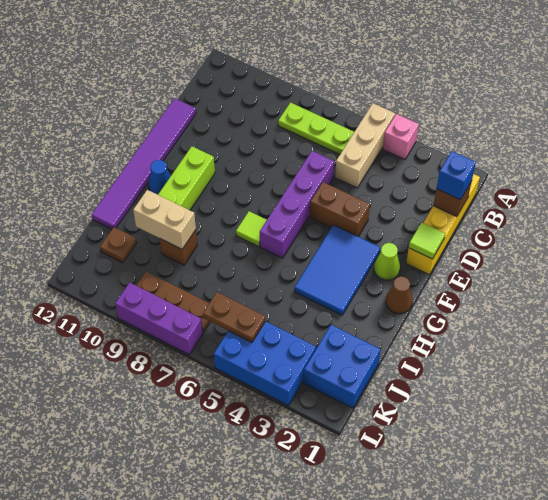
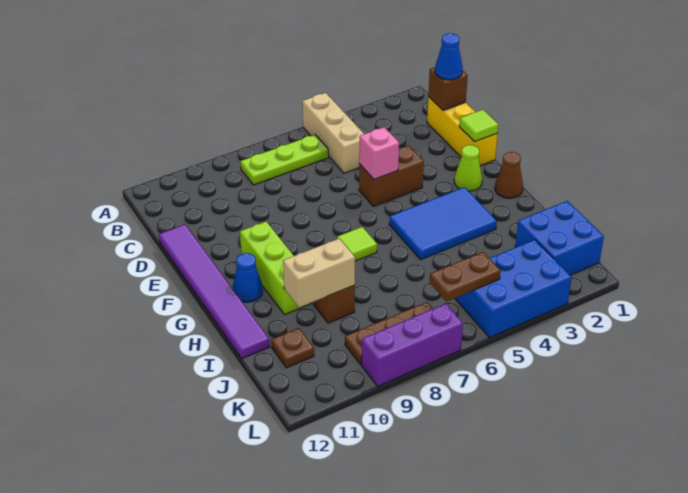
pink 1x1 brick [383,114,419,159] -> pink 1x1 brick moved to [359,127,399,179]
yellow 1x4 brick [406,174,480,275] -> yellow 1x3 brick [427,97,498,166]
blue 1x1 brick [437,151,476,200] -> blue 1x1 cone [435,33,463,80]
purple 1x4 brick [260,151,334,258] -> none
blue 2x3 tile [295,225,380,315] -> blue 2x3 tile turned to [389,187,497,260]

